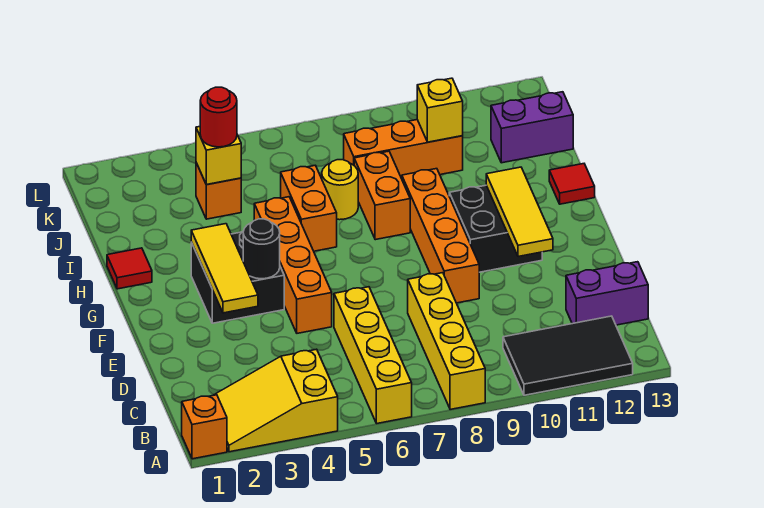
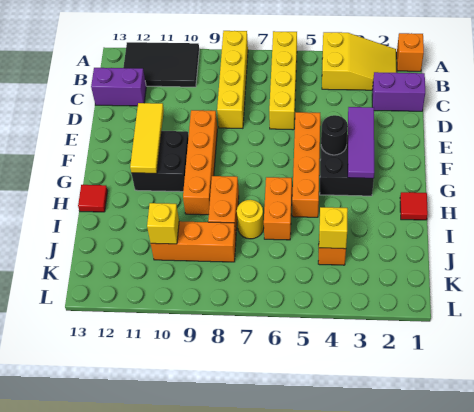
yellow 1x3 tile [191,224,258,313] -> purple 1x3 tile [348,107,374,178]
red 1x1 round brick [200,87,237,147] -> none
purple 1x2 brick [491,92,573,163] -> purple 1x2 brick moved to [372,72,425,111]

